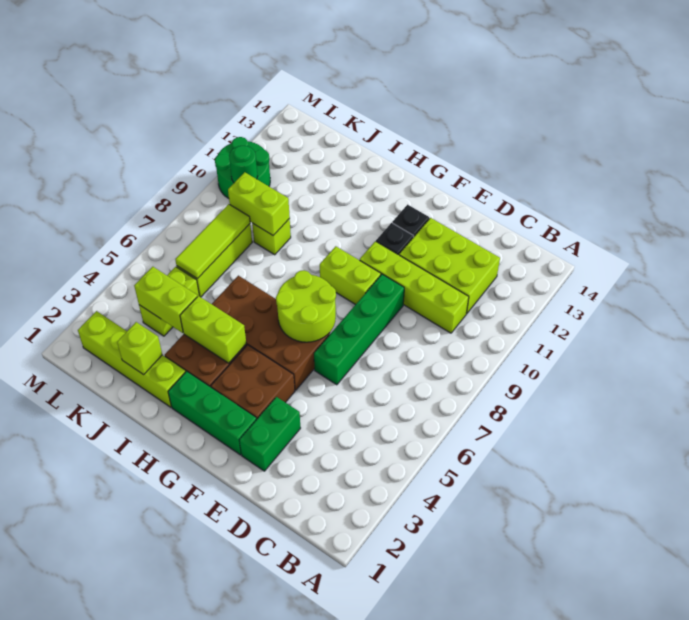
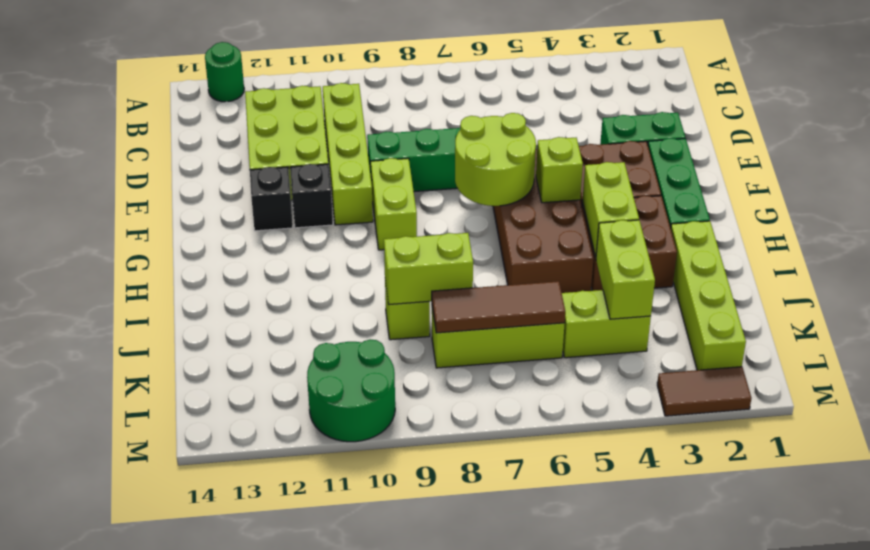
lime 1x1 brick [117,322,162,375] -> lime 1x1 brick moved to [536,137,583,203]
lime 1x2 brick [228,172,290,235] -> lime 1x2 brick turned to [384,233,473,305]
lime 1x3 tile [175,204,250,279] -> brown 1x3 tile [432,281,565,333]
green 1x1 round brick [229,146,258,183] -> green 1x1 round brick moved to [205,42,244,102]
none -> brown 1x2 tile [657,367,751,416]

